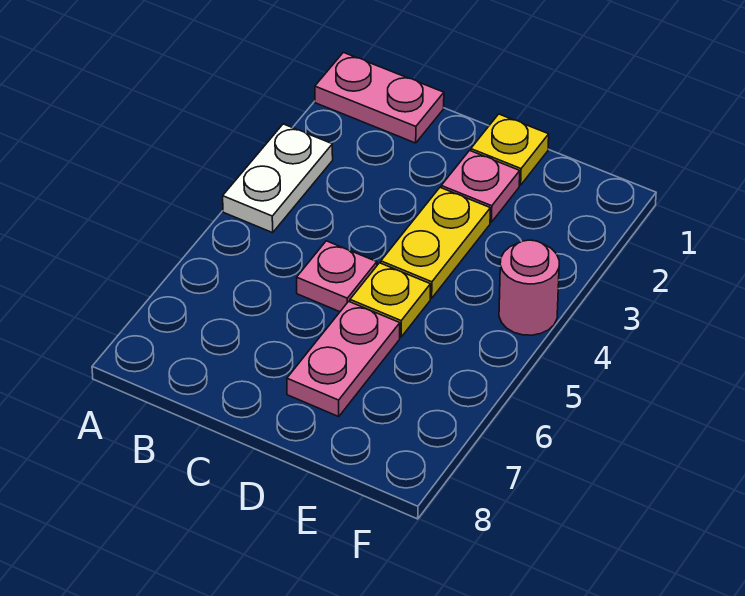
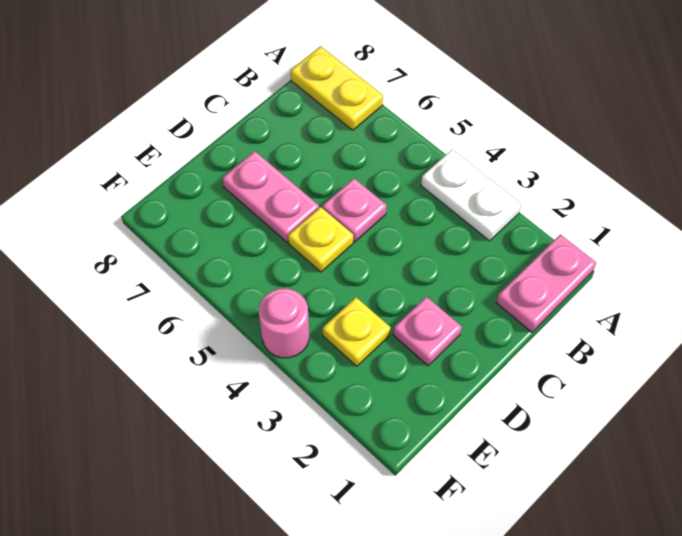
yellow 1x1 plate [471,114,549,185] -> yellow 1x1 plate moved to [323,297,391,366]
yellow 1x2 plate [381,188,490,298] -> yellow 1x2 plate moved to [290,46,383,130]

